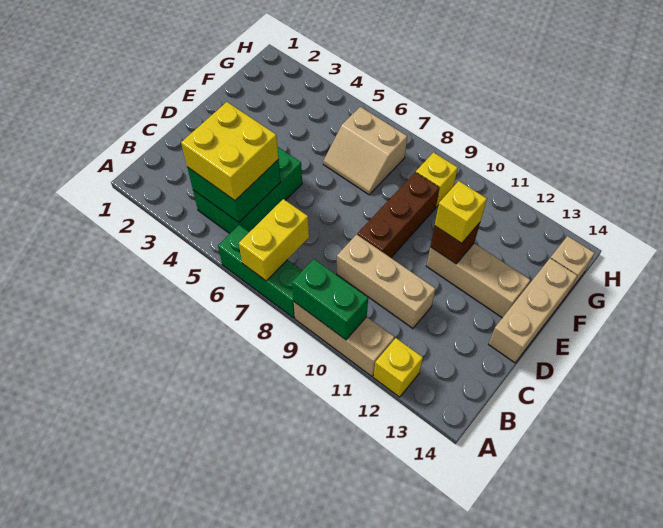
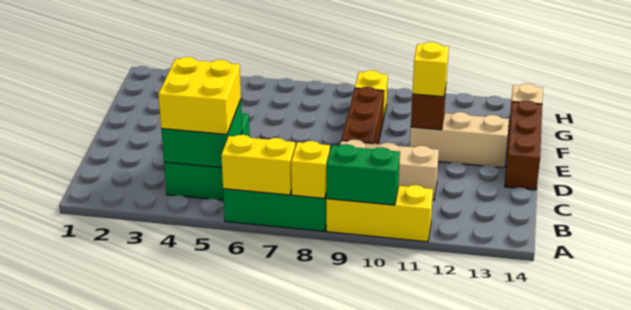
yellow 1x2 brick [239,199,309,281] -> yellow 1x2 brick turned to [221,135,295,195]
tan 1x3 brick [294,302,394,376] -> yellow 1x3 brick [326,185,433,242]
yellow 1x1 brick [374,338,423,397] -> yellow 1x1 brick moved to [291,141,330,198]
tan 1x3 brick [488,258,577,363] -> brown 1x3 brick [505,100,542,190]
tan 2x2 slope [323,107,407,195] -> none

